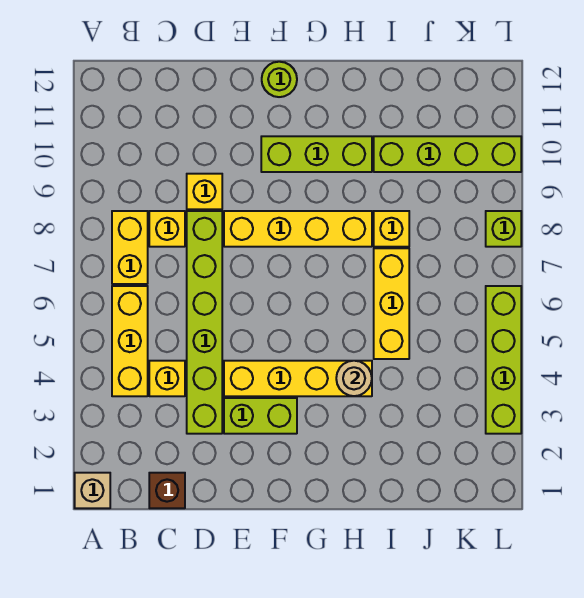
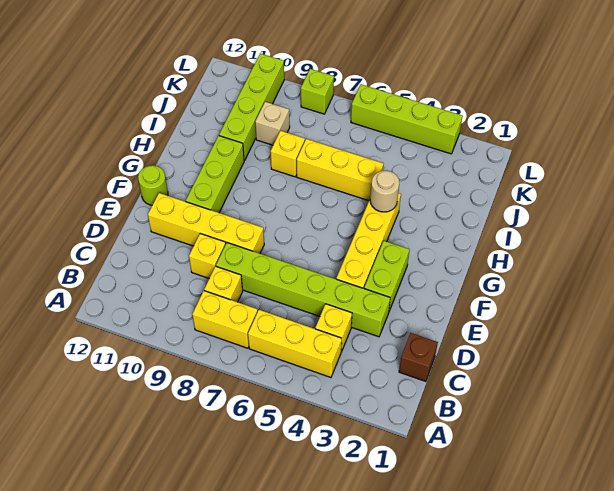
tan 1x1 brick [75,473,110,508] -> tan 1x1 brick moved to [255,102,290,145]
yellow 1x4 brick [224,211,372,247] -> yellow 1x4 brick turned to [148,193,264,253]

